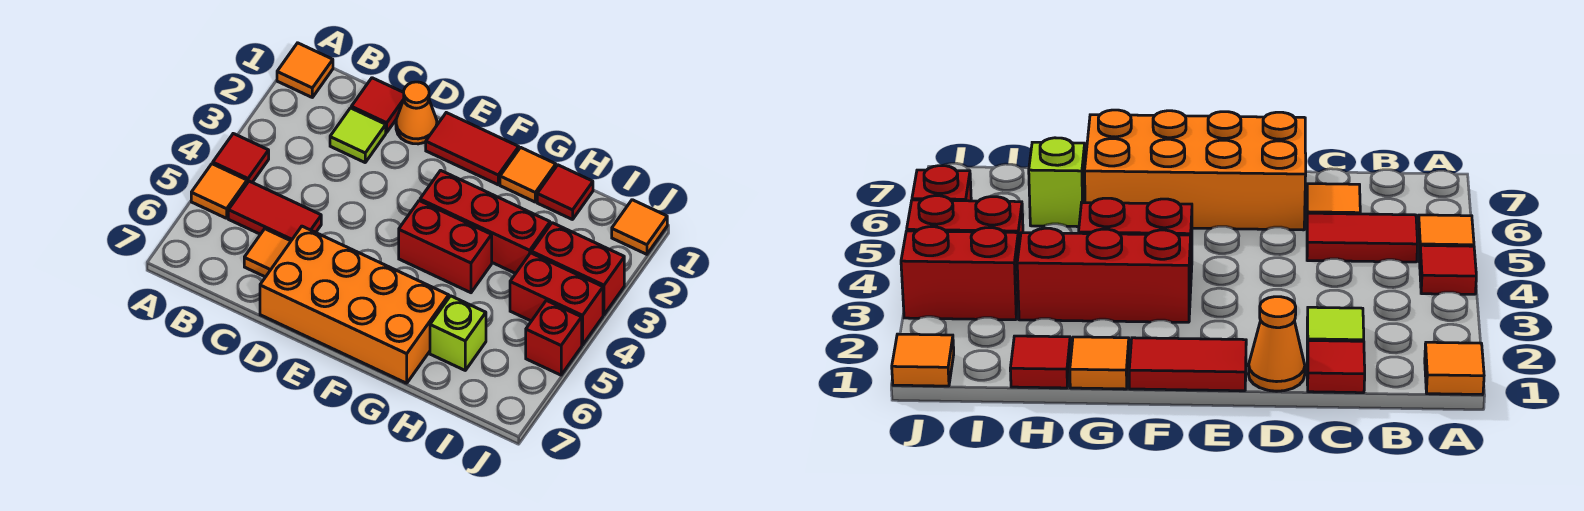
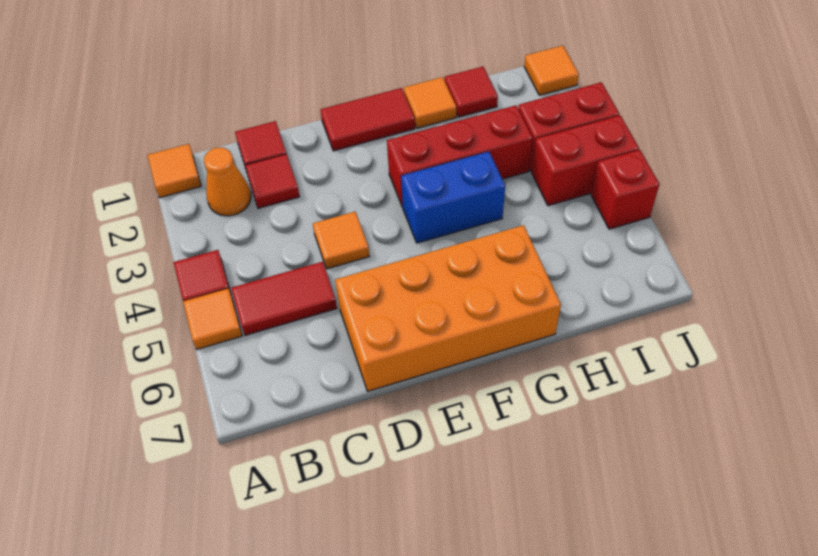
lime 1x1 tile [330,108,386,162] -> red 1x1 tile [245,154,300,208]
orange 1x1 tile [244,229,291,277] -> orange 1x1 tile moved to [313,212,370,269]
orange 1x1 cone [396,82,437,144] -> orange 1x1 cone moved to [204,148,251,216]
red 1x2 brick [399,201,492,293] -> blue 1x2 brick [401,152,505,243]
lime 1x1 brick [430,296,486,370] -> none

